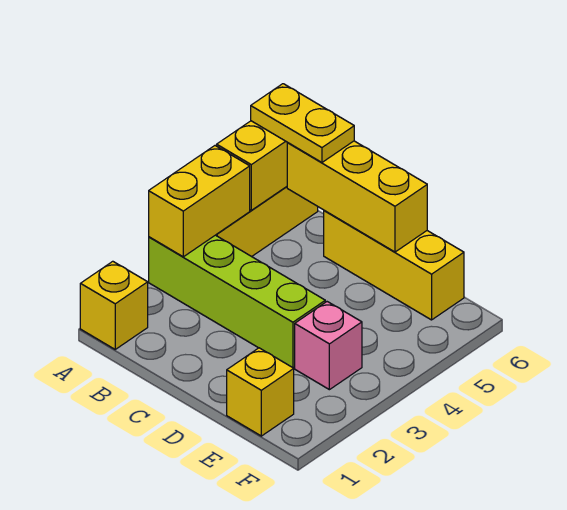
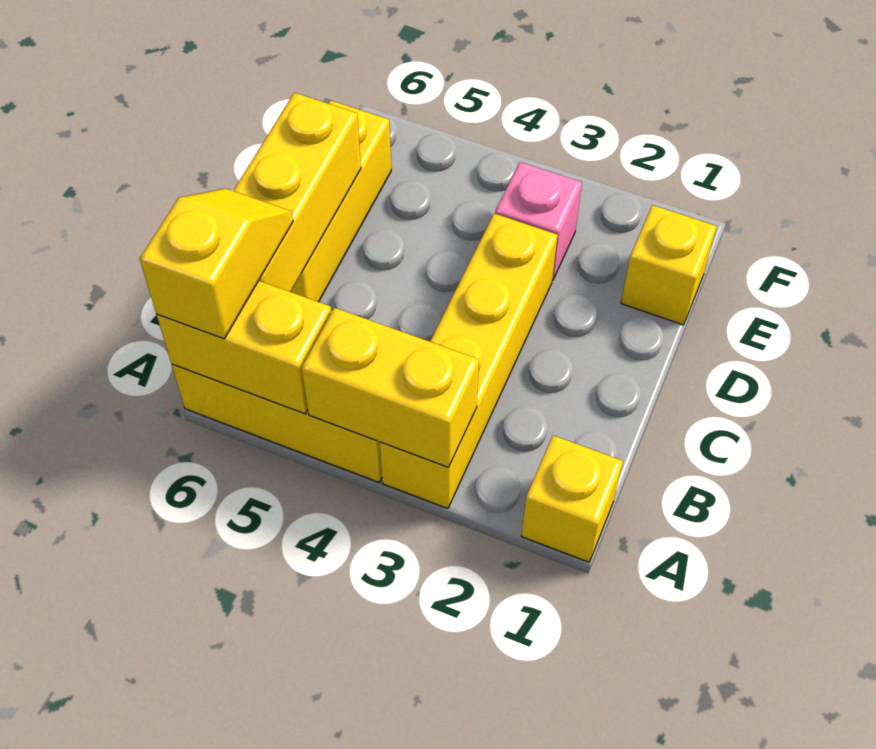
lime 1x4 brick [149,235,325,368] -> yellow 1x4 brick [380,214,557,509]
yellow 1x2 plate [251,84,354,162] -> yellow 1x2 slope [140,188,293,339]

